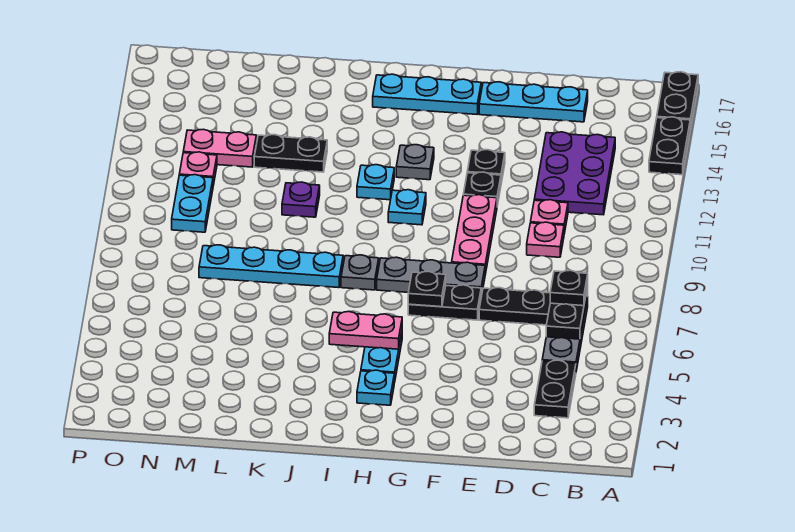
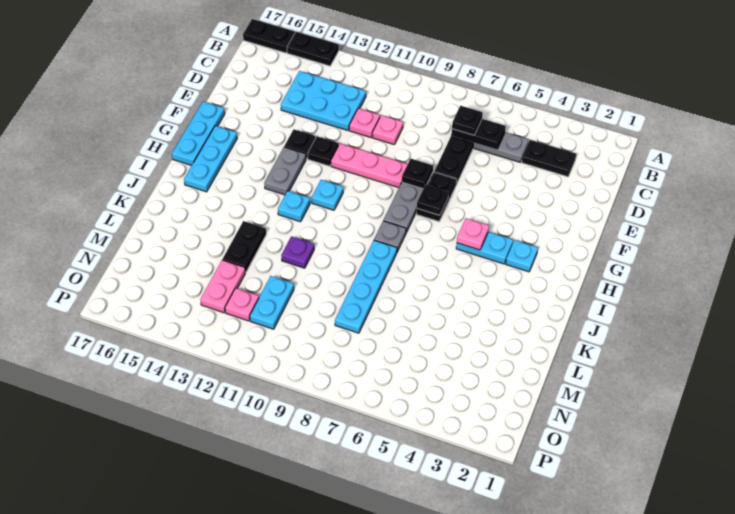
purple 2x3 plate [534,132,615,215] -> cyan 2x3 plate [281,71,366,130]
cyan 1x3 plate [479,82,588,122] -> cyan 1x3 plate moved to [172,102,225,165]
none -> black 1x1 plate [402,159,433,189]
pink 1x2 plate [329,312,402,349] -> pink 1x1 plate [457,218,489,250]
grey 1x1 plate [396,145,434,180] -> grey 1x2 plate [264,147,306,195]
cyan 1x2 plate [172,175,213,232] -> cyan 1x2 plate turned to [250,276,294,329]

